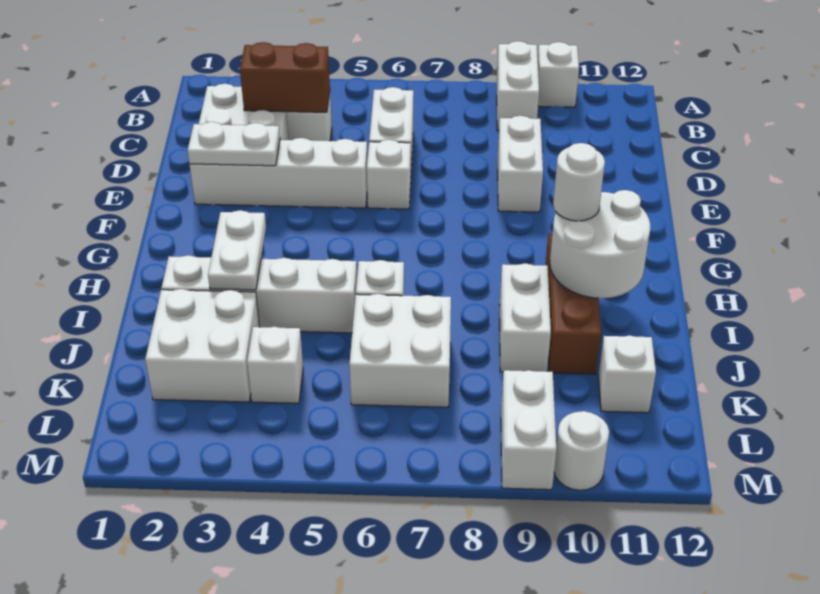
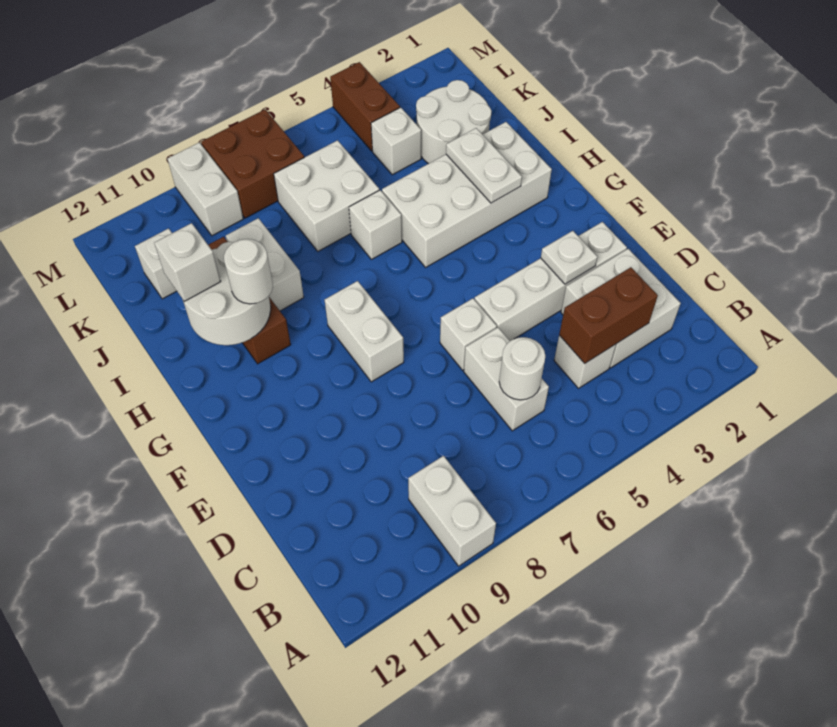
white 1x1 brick [538,42,579,107] -> white 1x1 brick moved to [154,223,221,302]
white 1x2 brick [498,116,543,212] -> white 1x2 brick moved to [325,281,404,382]
white 1x2 plate [188,122,280,166] -> white 1x1 plate [541,231,597,284]
white 1x4 brick [161,255,357,333] -> white 2x4 brick [382,122,552,267]
white 2x2 brick [145,289,259,402] -> white 2x2 round brick [416,80,492,164]
none -> brown 1x2 brick [330,62,400,151]
none -> brown 2x2 brick [201,110,304,218]
white 1x1 round brick [554,411,609,490] -> white 1x1 round brick moved to [499,337,545,400]

